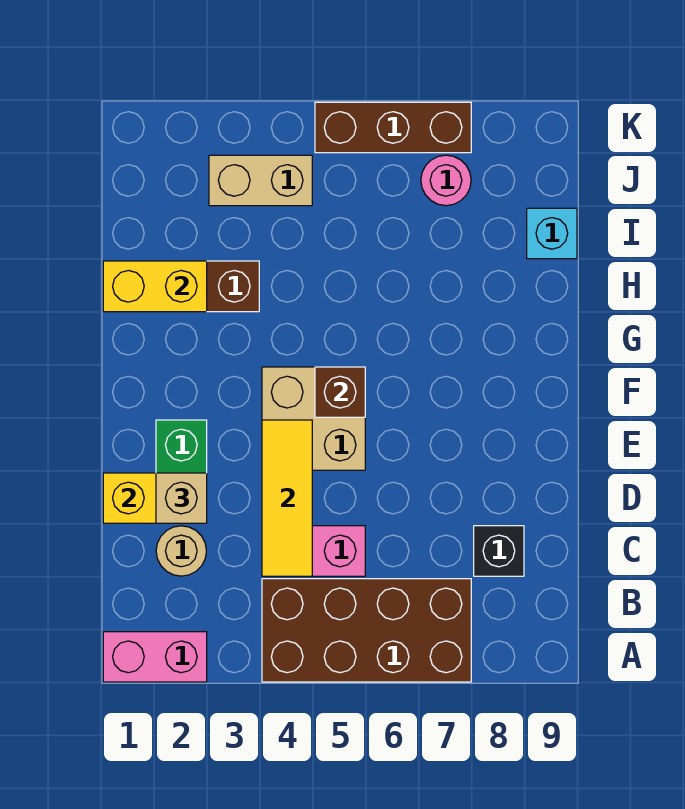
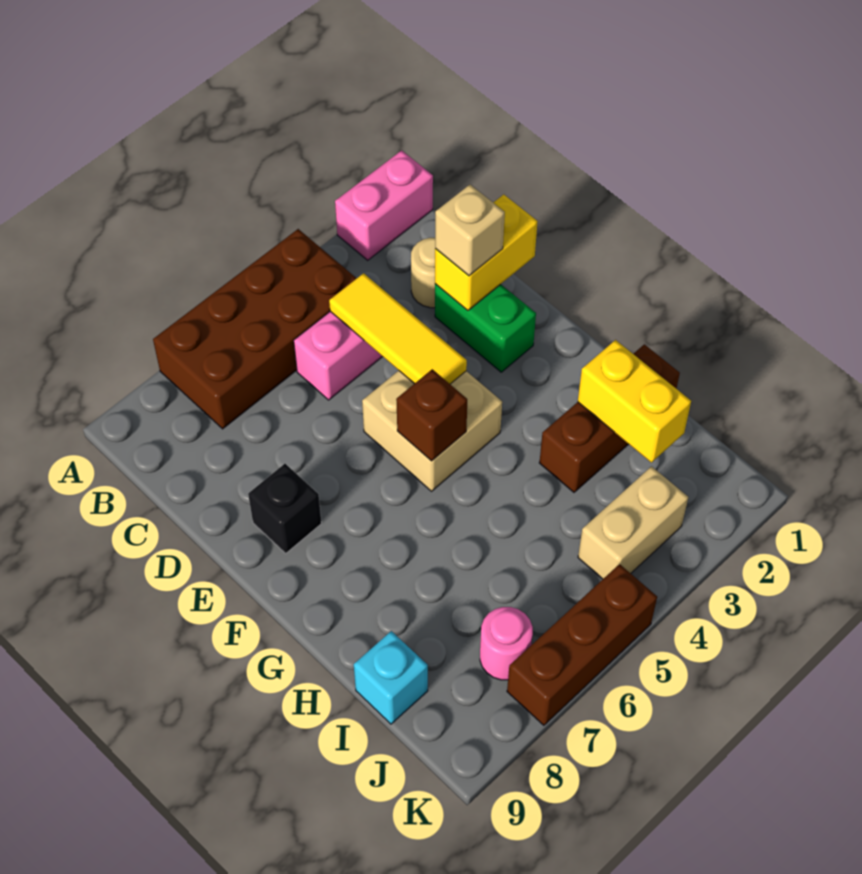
black 1x1 brick [474,526,524,576] -> black 1x1 brick moved to [248,464,322,553]
yellow 1x2 brick [103,261,207,312] -> yellow 1x2 brick turned to [578,340,691,462]

